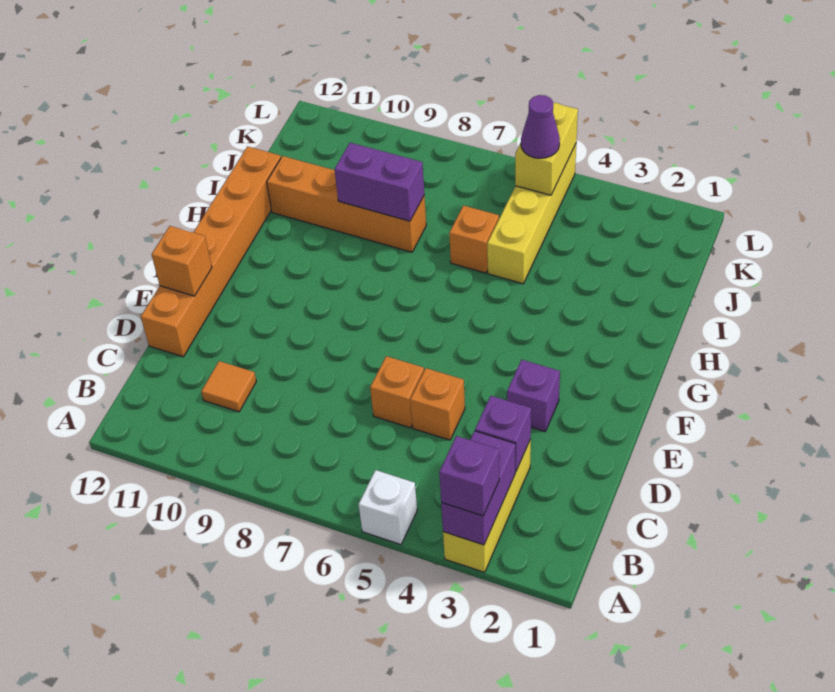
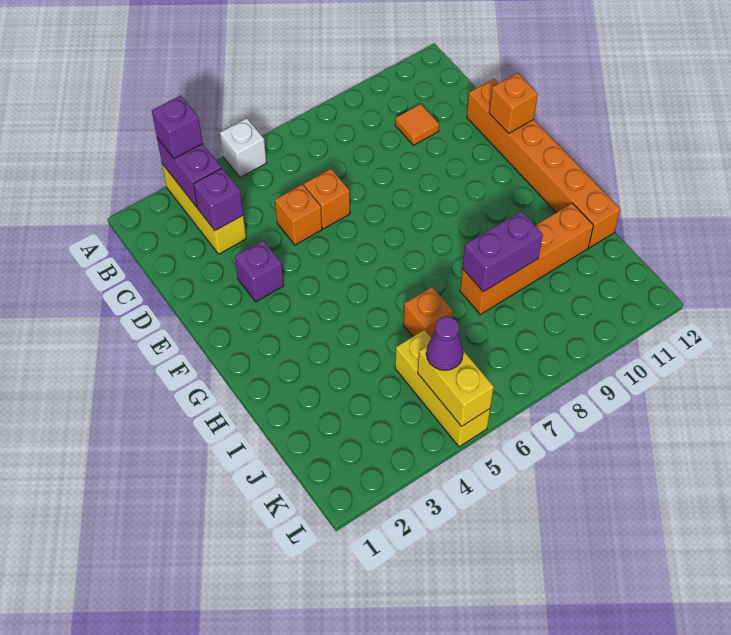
yellow 1x4 brick [487,144,576,284] -> yellow 1x3 brick [395,330,490,447]

